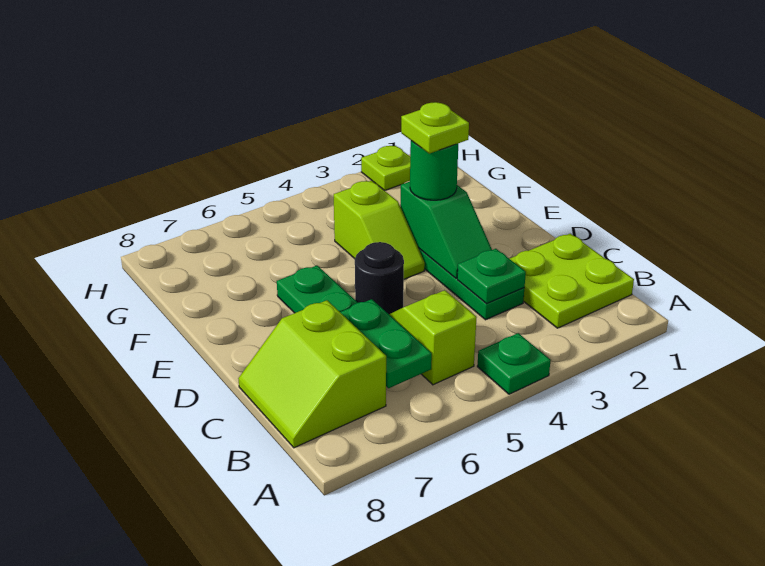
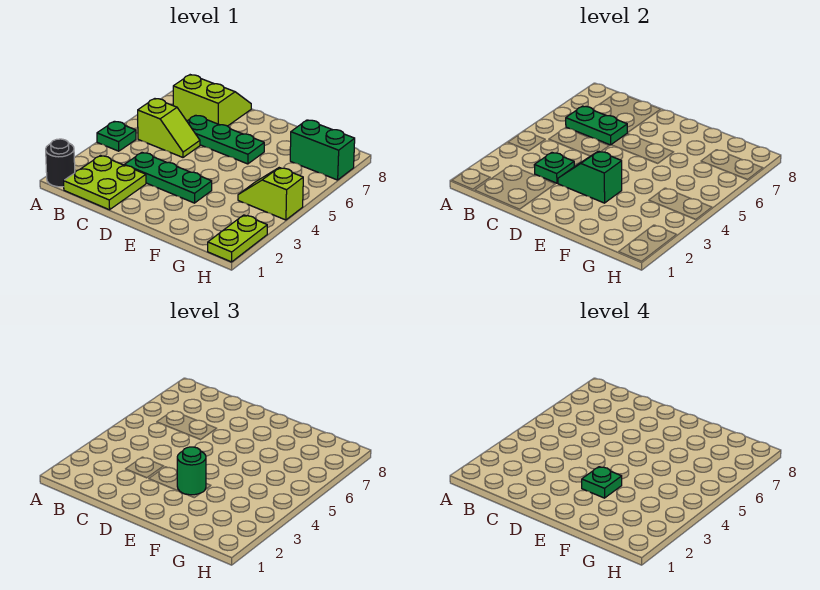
black 1x1 round brick [355,242,404,314] -> black 1x1 round brick moved to [46,139,75,187]
lime 1x1 plate [401,102,469,154] -> green 1x1 plate [582,467,622,498]
lime 1x2 slope [334,181,425,279] -> lime 1x2 slope moved to [238,168,303,220]
none -> green 1x2 brick [290,120,355,180]
lime 1x1 plate [361,146,410,191] -> lime 1x2 plate [208,215,267,262]

